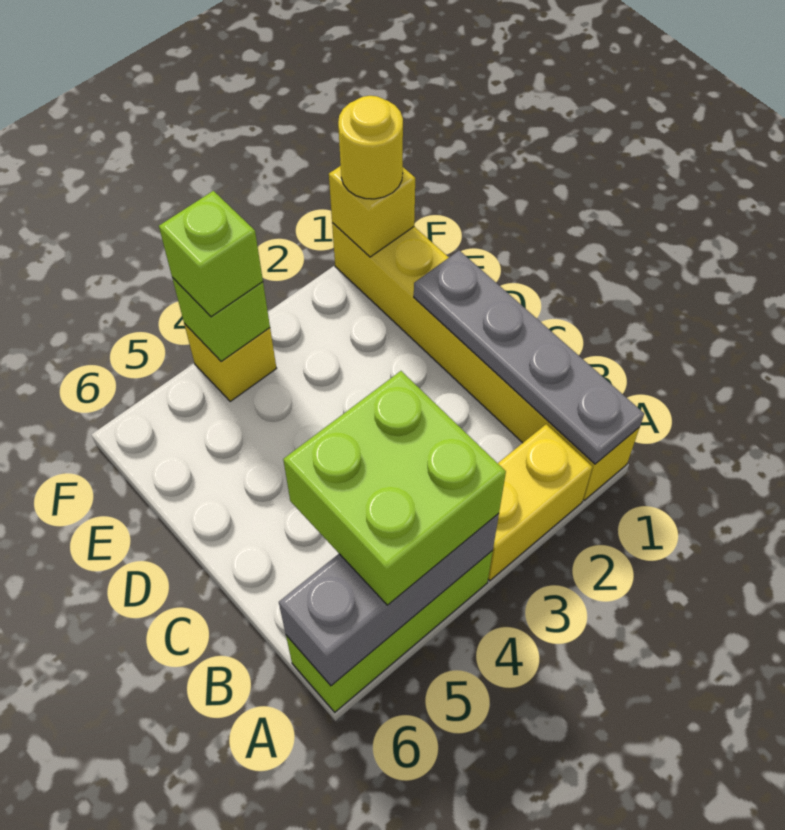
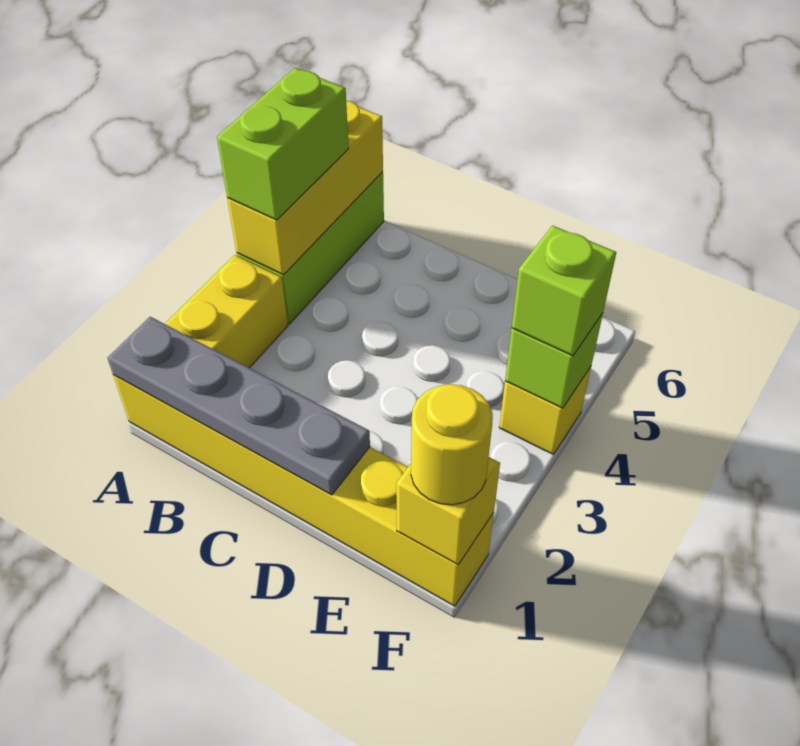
grey 1x3 brick [279,514,499,686] -> yellow 1x3 brick [227,101,383,275]
lime 2x2 brick [283,371,506,605] -> lime 1x2 brick [217,68,349,220]

